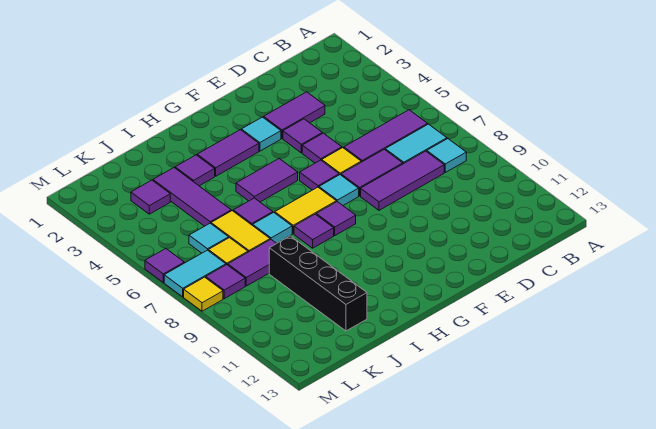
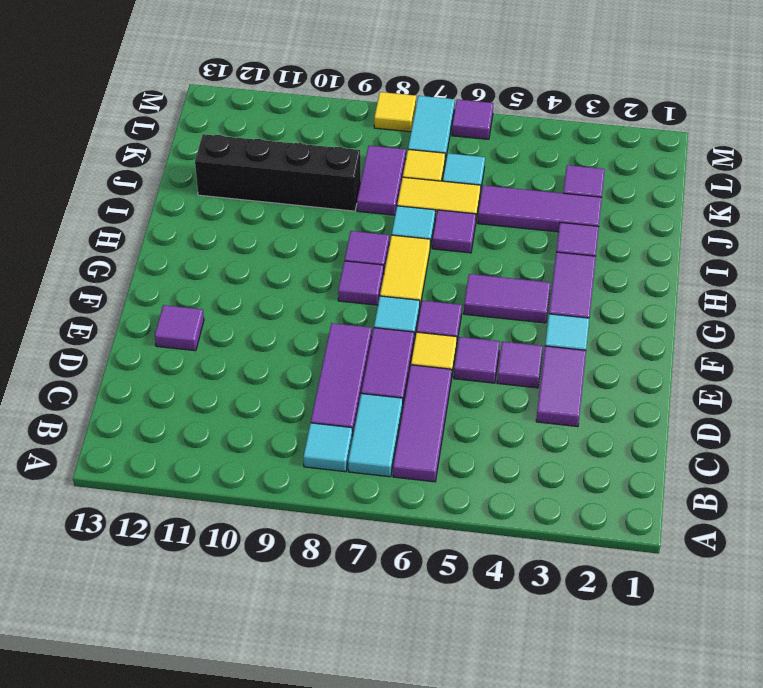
purple 1x2 tile [236,159,298,202] -> purple 1x2 tile turned to [464,274,550,323]
purple 1x1 tile [206,265,245,299] -> purple 1x1 tile moved to [155,305,204,351]

